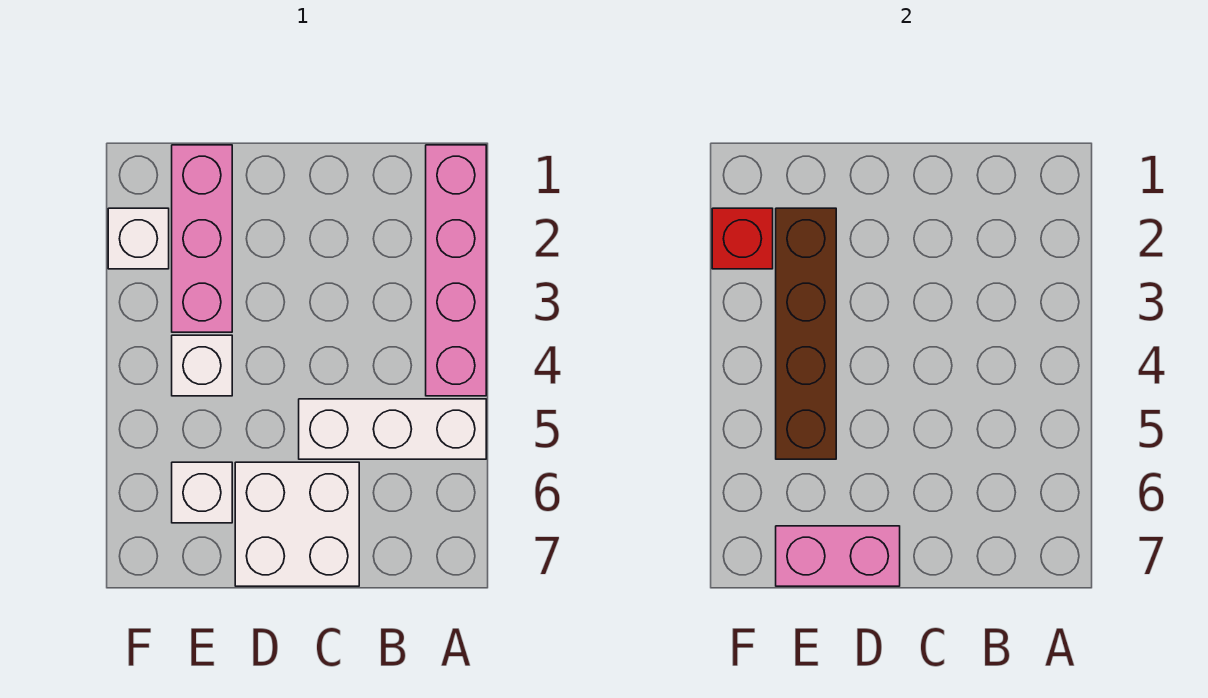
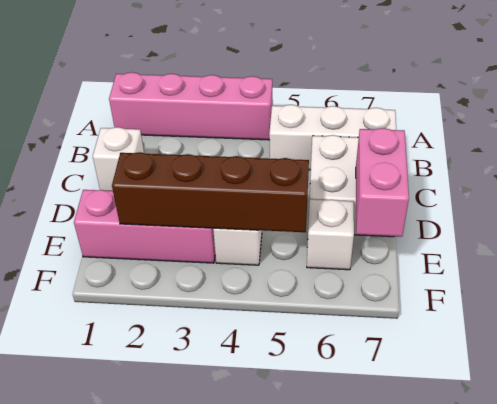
white 1x3 brick [299,399,486,459] -> white 1x3 brick turned to [269,105,396,170]
white 1x1 brick [108,208,169,269] -> white 1x1 brick moved to [93,127,144,191]
red 1x1 brick [712,208,773,269] -> none

